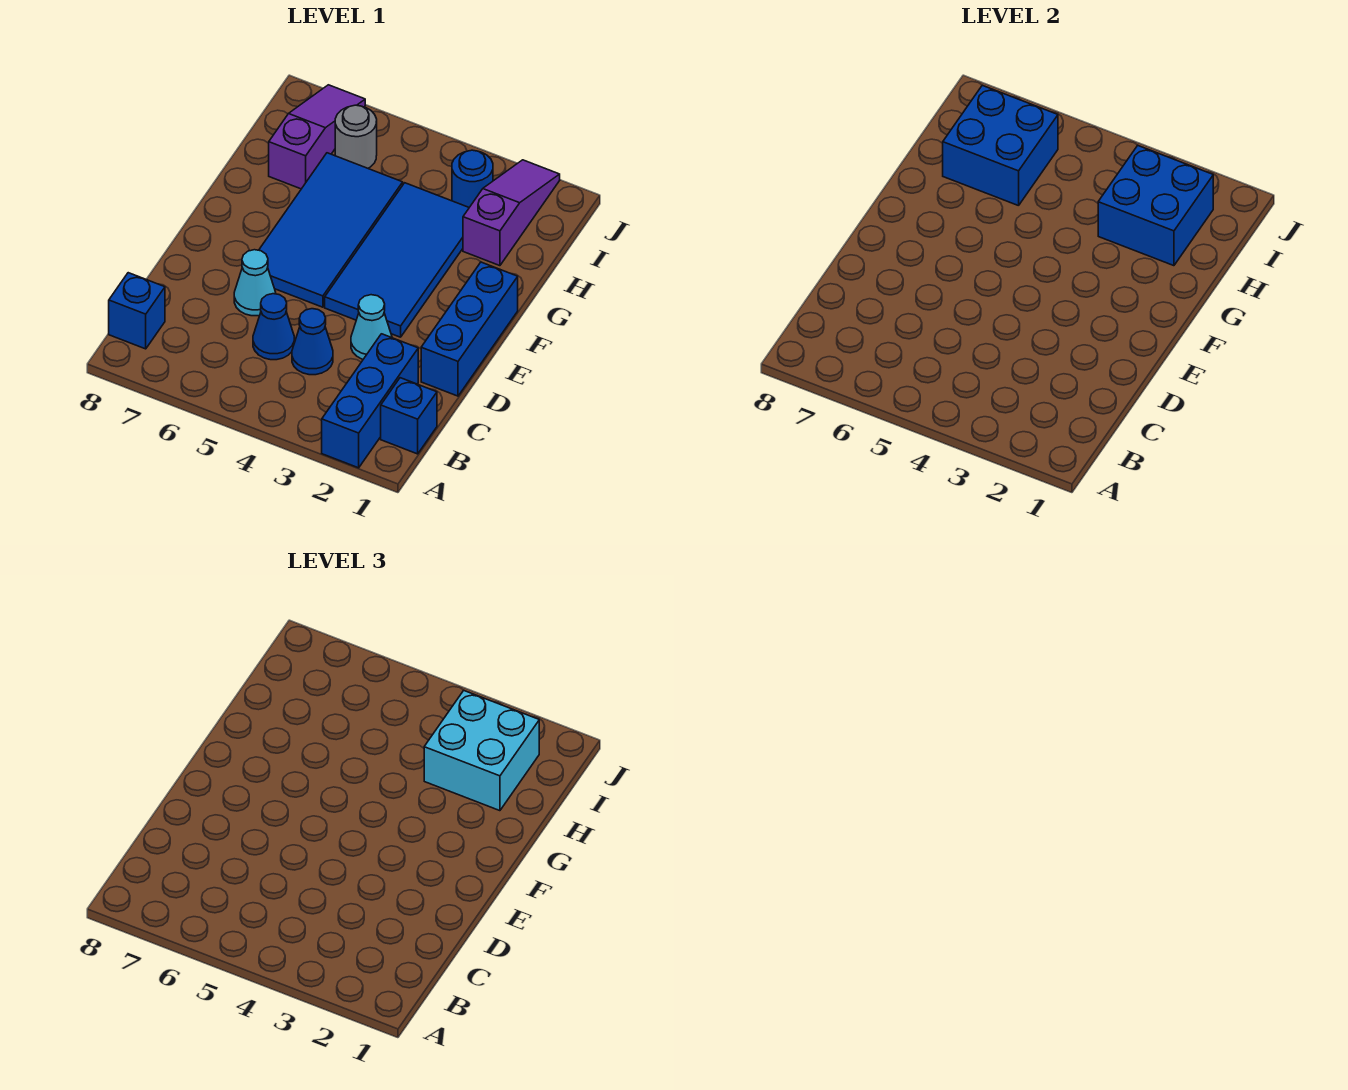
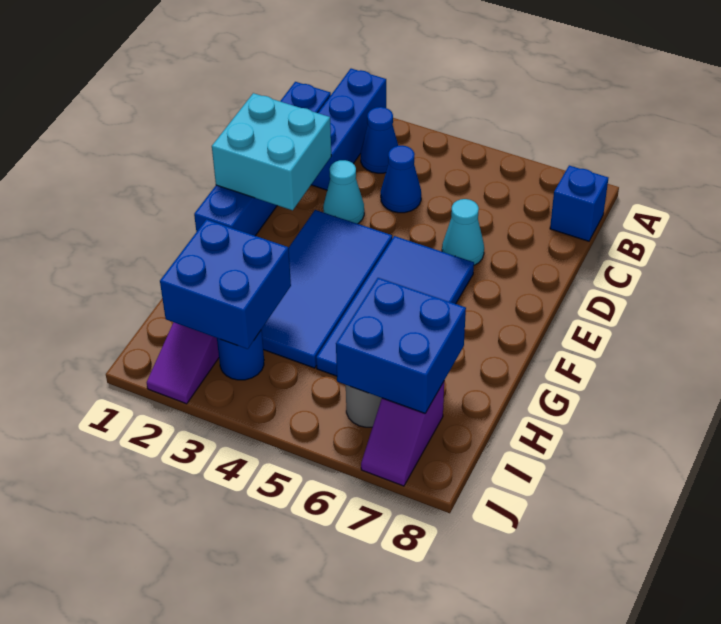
blue 1x1 cone [253,294,294,360] -> blue 1x1 cone moved to [361,107,398,173]
cyan 2x2 brick [424,690,539,811] -> cyan 2x2 brick moved to [212,93,331,210]
purple 1x3 slope [269,85,365,189] -> purple 1x2 slope [361,382,444,486]

